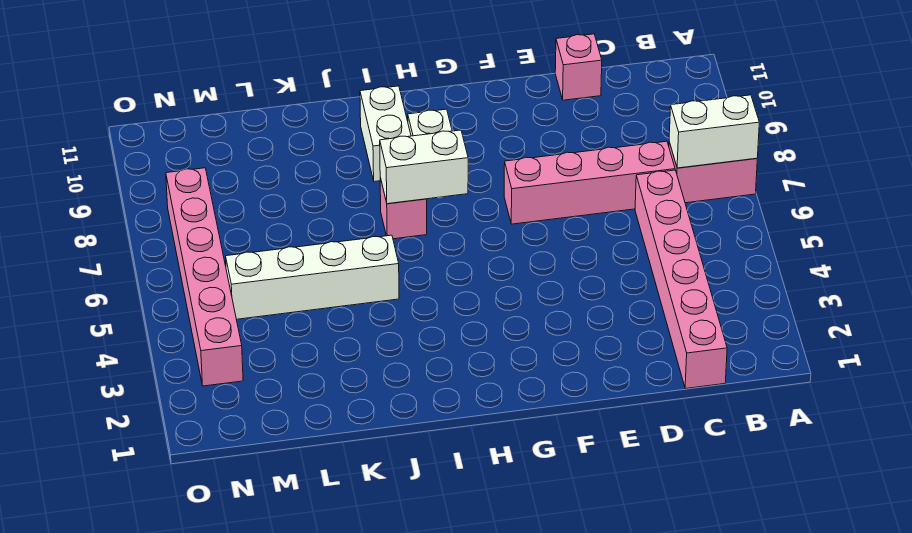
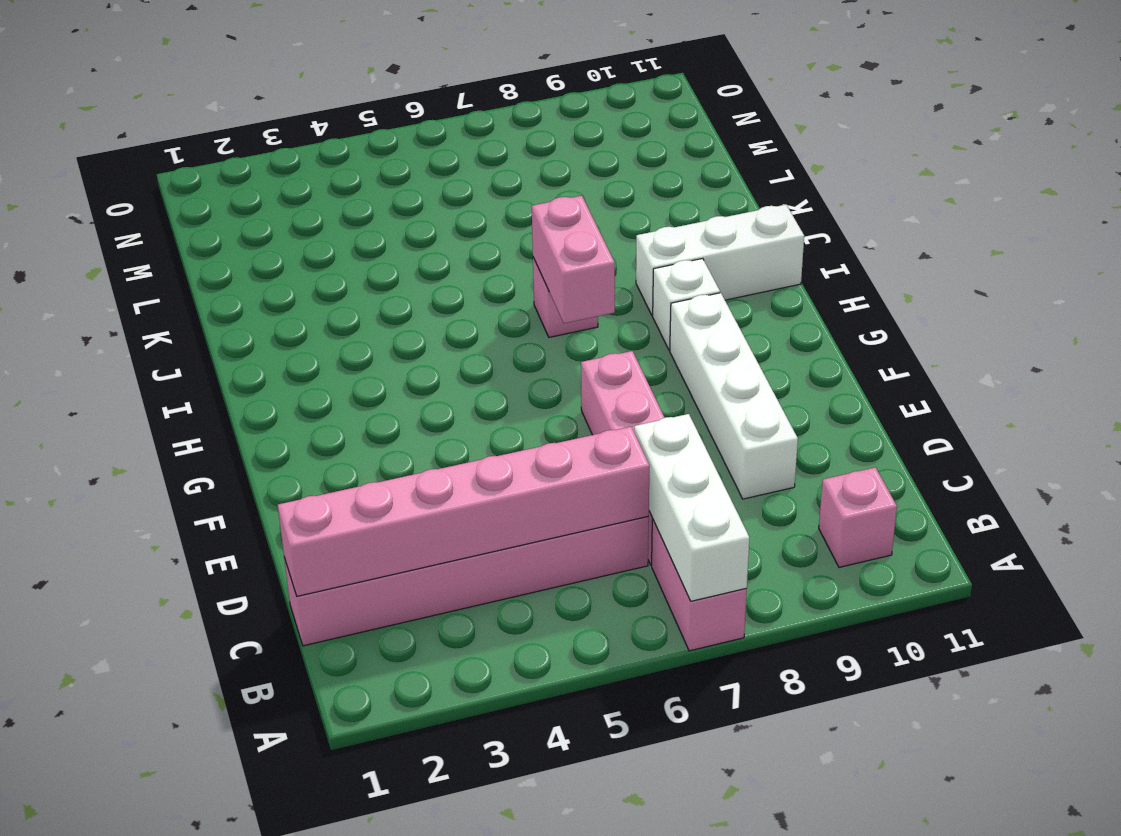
white 1x2 brick [669,95,759,168] -> white 1x3 brick [634,414,750,601]
pink 1x1 brick [555,34,602,100] -> pink 1x1 brick moved to [819,467,897,567]
white 1x2 brick [380,130,468,204] -> pink 1x2 brick [532,196,615,323]
white 1x2 brick [360,86,411,182] -> white 1x3 brick [636,205,804,316]
white 1x4 brick [226,235,399,319] -> white 1x4 brick moved to [670,293,798,499]
pink 1x6 brick [166,168,243,386] -> pink 1x6 brick moved to [278,427,650,596]

